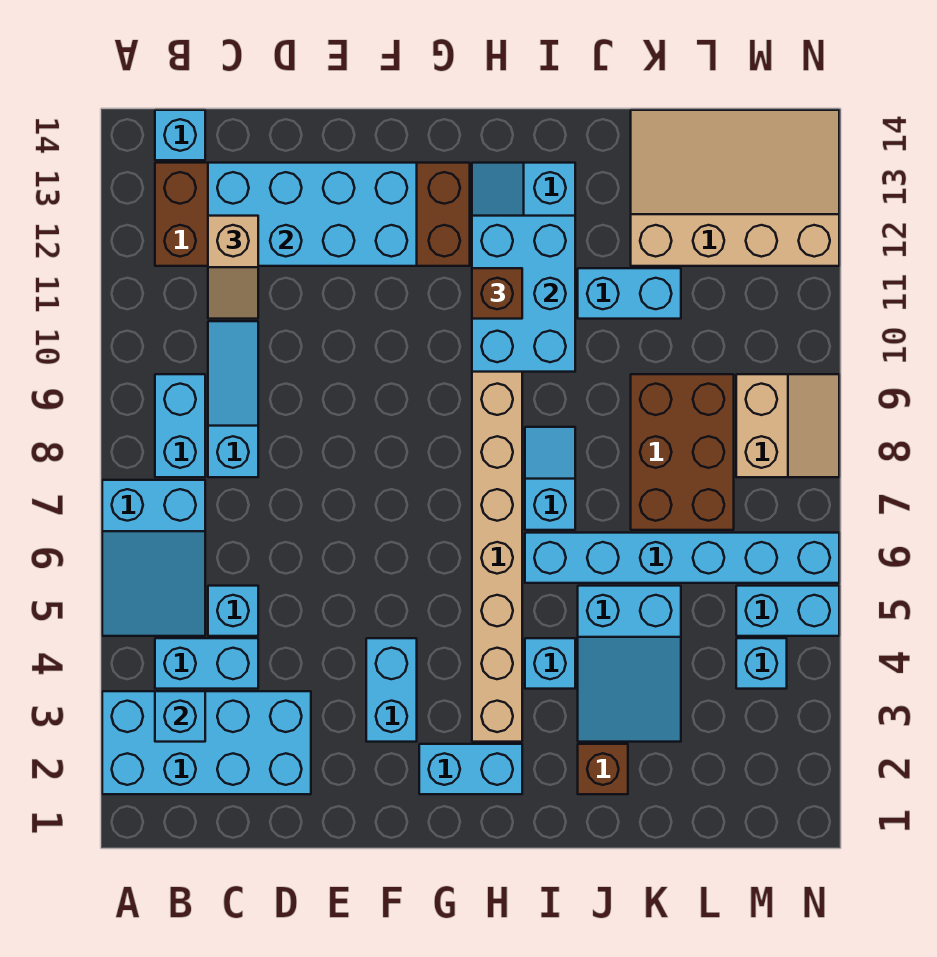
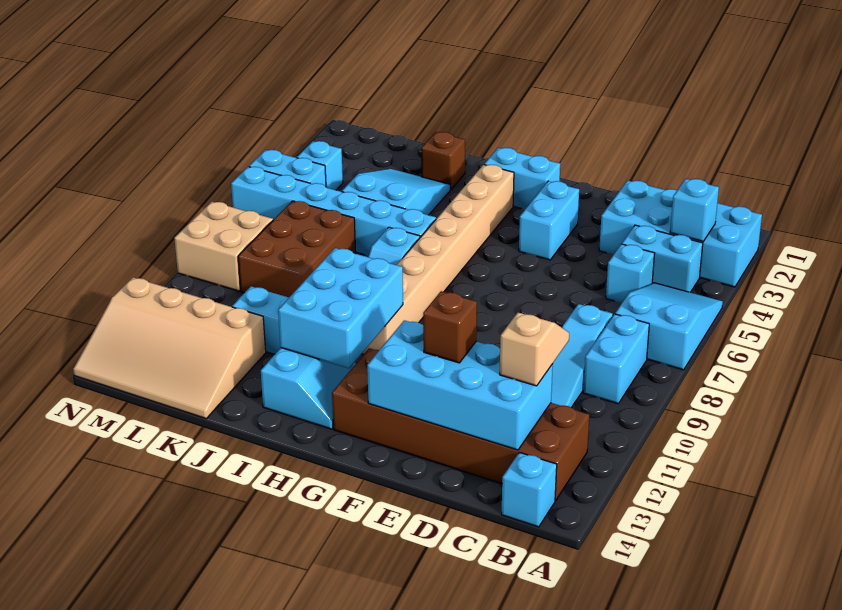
brown 1x1 brick [472,268,522,319] -> brown 1x1 brick moved to [423,291,477,363]
cyan 1x1 brick [525,638,575,689] -> none
tan 2x2 slope [736,374,839,477] -> tan 2x2 brick [174,202,273,291]

